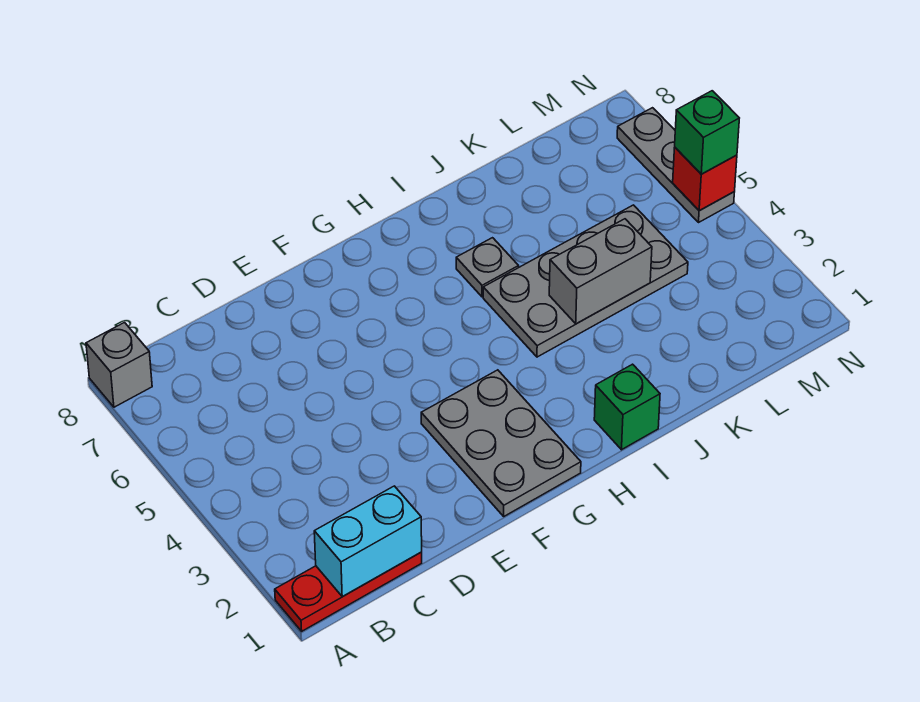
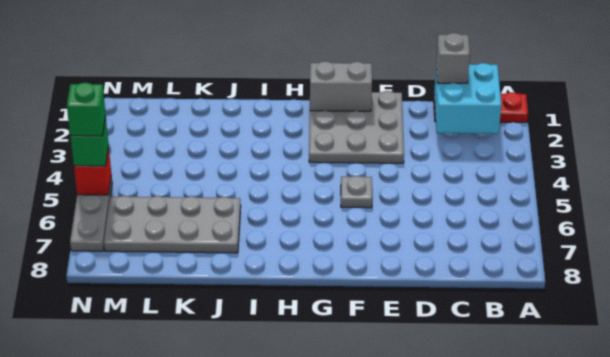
grey 1x1 brick [86,323,152,407] -> grey 1x1 brick moved to [436,33,470,83]
cyan 1x2 brick [314,486,422,597] -> cyan 2x2 brick [434,63,501,134]
grey 2x3 plate [421,370,581,516] -> grey 3x3 plate [309,91,404,163]
green 1x1 brick [594,364,660,450] -> green 1x1 brick moved to [67,82,106,136]
grey 2x4 plate [483,205,688,357] -> grey 2x4 plate moved to [104,196,241,253]
grey 1x1 plate [456,238,519,297] -> grey 1x1 plate moved to [341,176,372,208]
grey 1x2 brick [549,219,652,324] -> grey 1x2 brick moved to [310,61,372,111]

